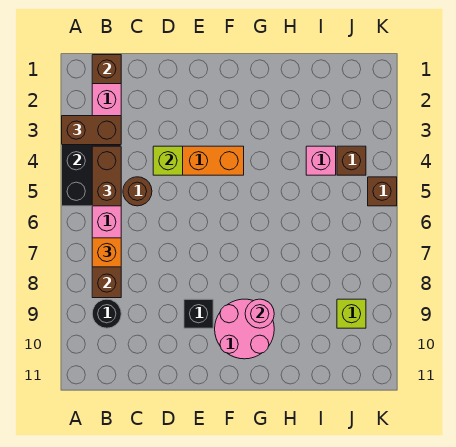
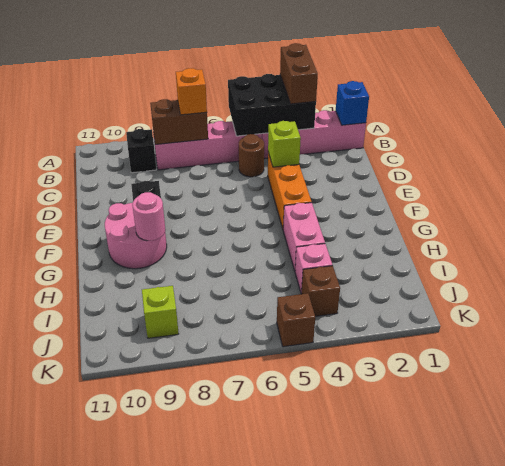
brown 1x1 brick [92,55,121,84] -> blue 1x1 brick [336,81,369,125]
brown 1x2 brick [92,146,121,206] -> none
black 1x1 round brick [92,299,121,328] -> black 1x1 brick [126,129,156,173]
none -> pink 1x2 brick [283,202,325,270]

